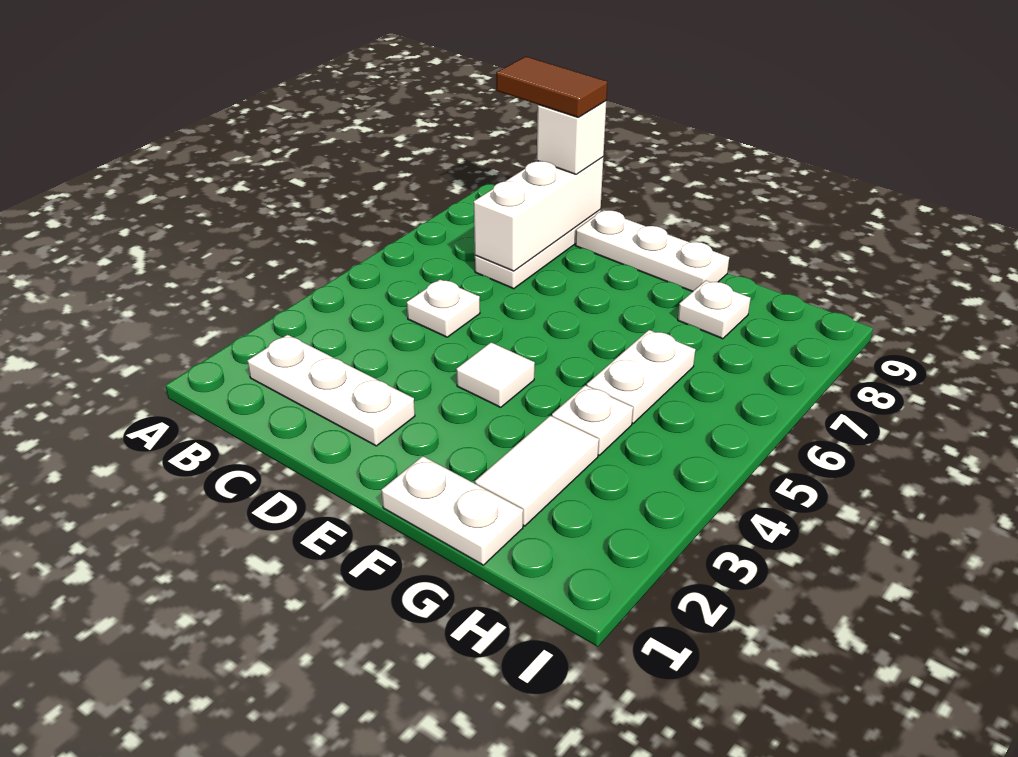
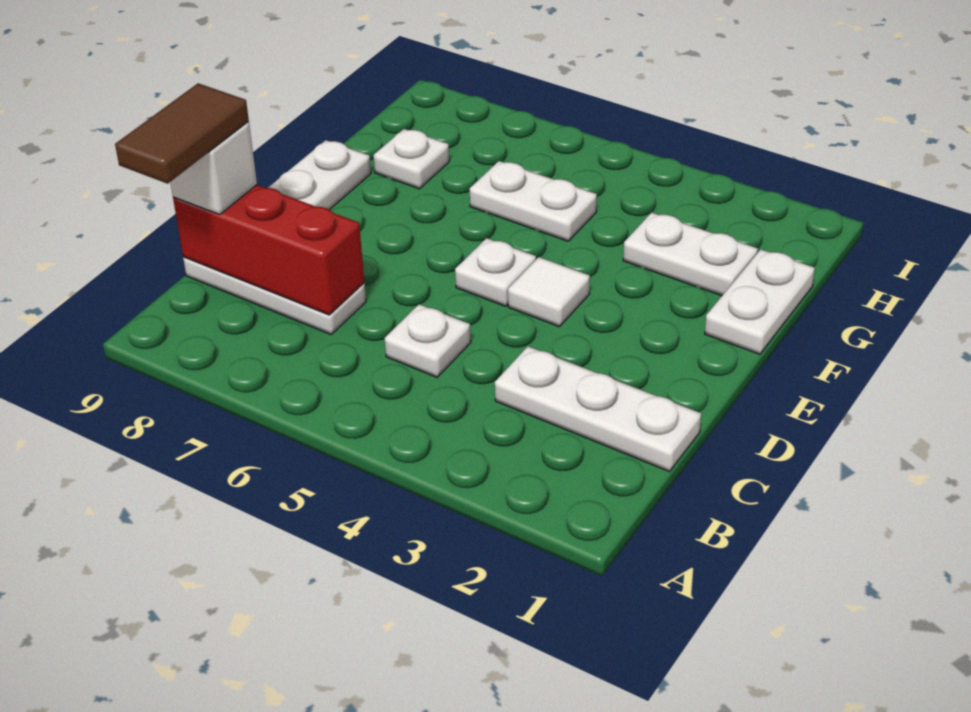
white 1x3 plate [248,335,415,446] -> white 1x3 plate turned to [495,346,701,471]
white 1x3 brick [474,157,603,271] -> red 1x3 brick [173,185,364,315]
white 1x2 tile [475,416,599,526] -> white 1x2 plate [623,212,758,296]
white 1x1 plate [552,385,633,455] -> white 1x1 plate moved to [455,238,536,306]

